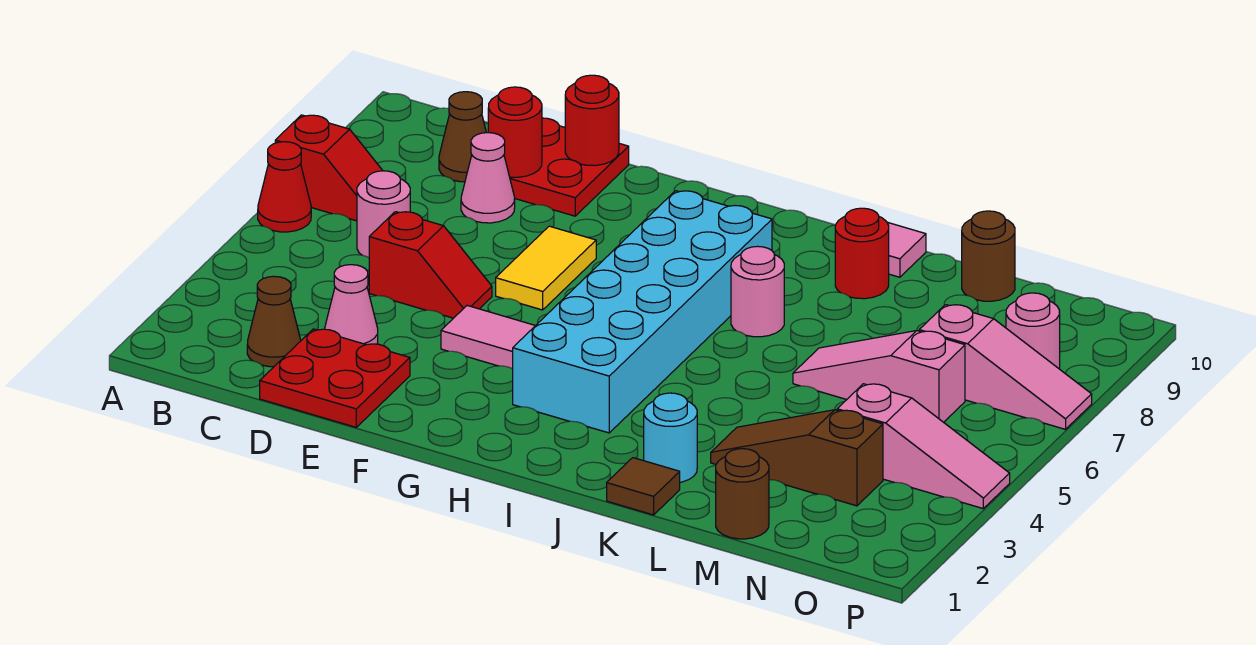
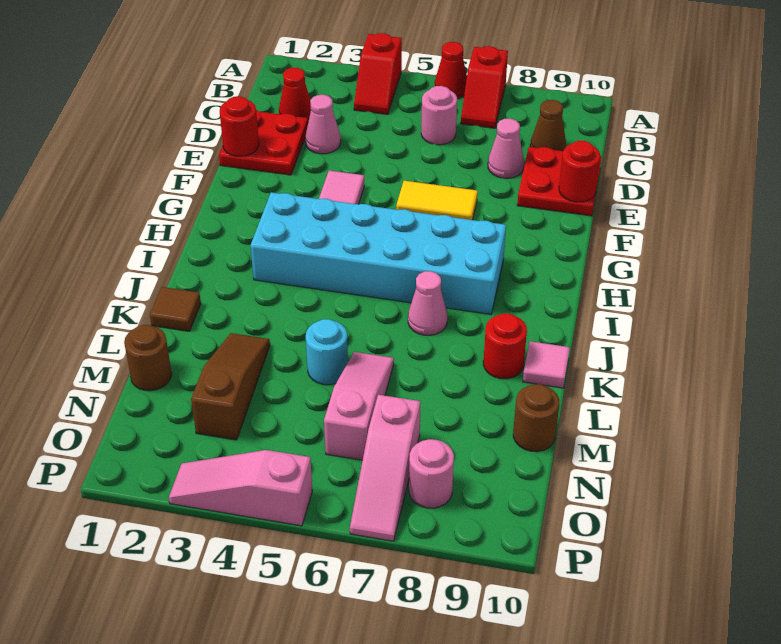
brown 1x1 cone [247,276,301,367] -> red 1x1 cone [279,68,311,122]
red 1x2 slope [369,212,492,318] -> red 1x2 slope moved to [354,33,402,114]
red 1x1 round brick [488,87,542,177] -> red 1x1 round brick moved to [220,96,259,156]
pink 1x1 round brick [731,246,784,337] -> pink 1x1 cone [408,271,447,335]
cyan 1x1 round brick [644,393,697,482] -> cyan 1x1 round brick moved to [306,319,348,385]
pink 1x3 slope [837,384,1010,508] -> pink 1x3 slope turned to [169,450,312,526]

